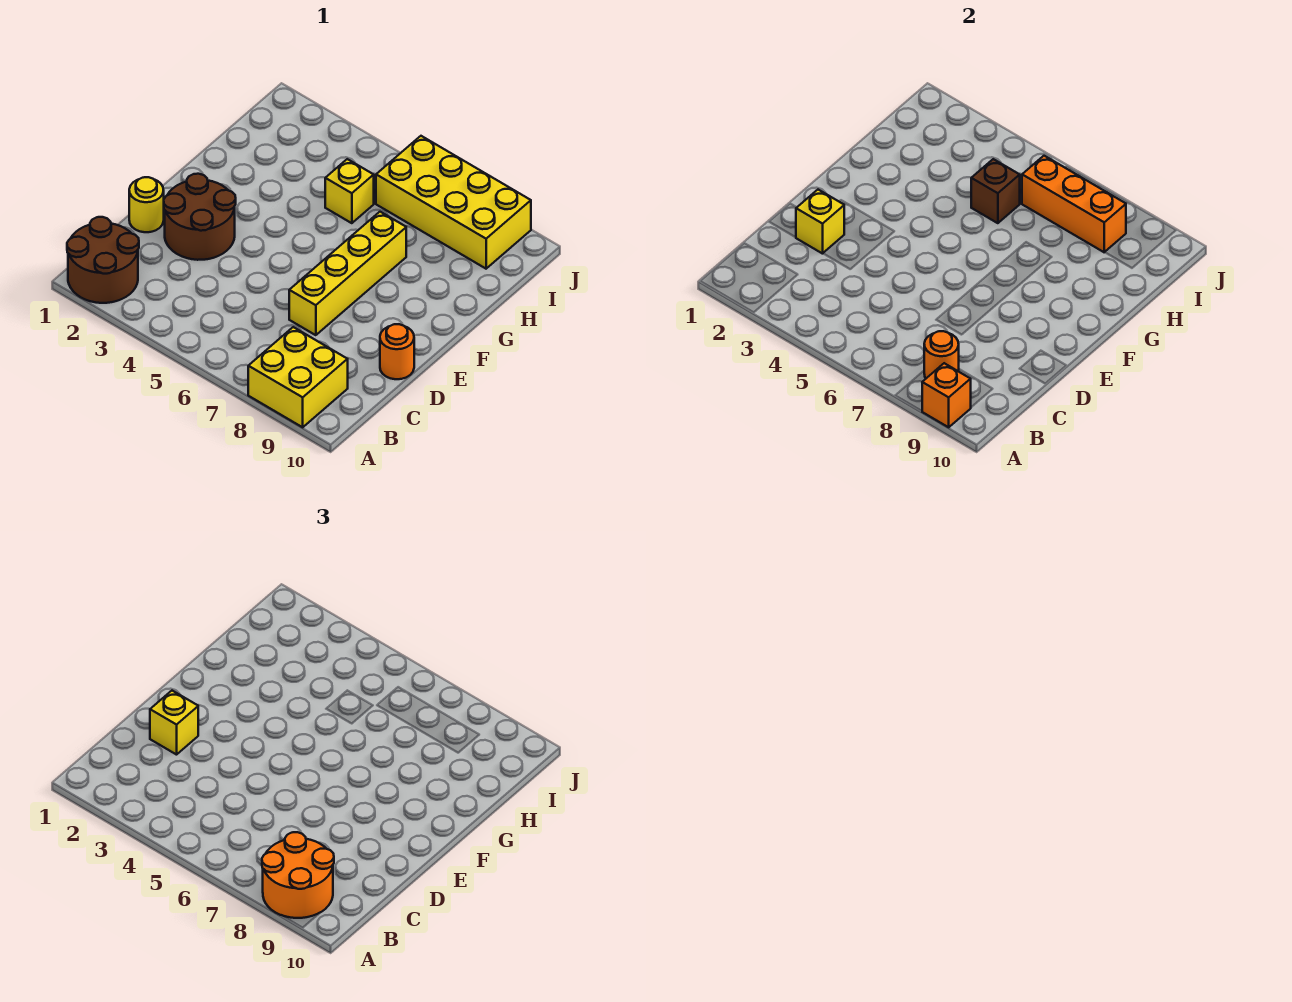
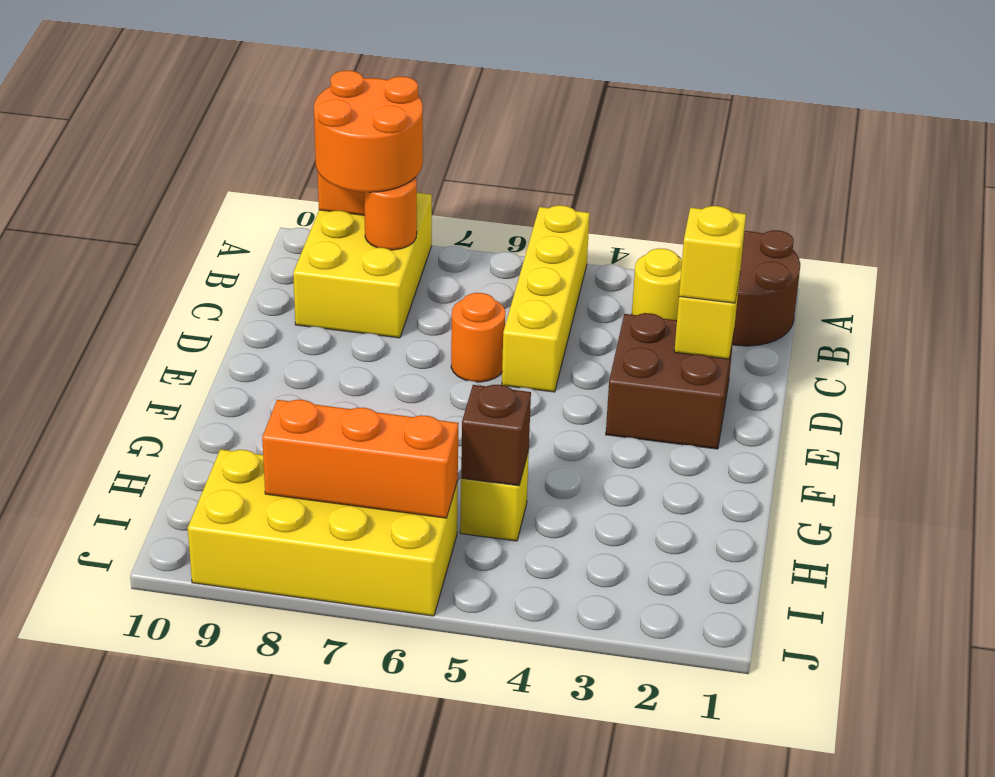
yellow 2x2 brick [248,327,348,427] -> yellow 2x3 brick [293,193,432,338]
yellow 1x1 round brick [129,177,164,232] -> yellow 1x1 round brick moved to [632,248,682,320]
brown 2x2 round brick [164,174,236,260] -> brown 2x2 brick [606,313,734,449]
yellow 1x4 brick [289,212,406,335] -> yellow 1x4 brick moved to [502,205,590,392]
orange 1x1 round brick [380,324,414,379] -> orange 1x1 round brick moved to [451,293,505,382]

